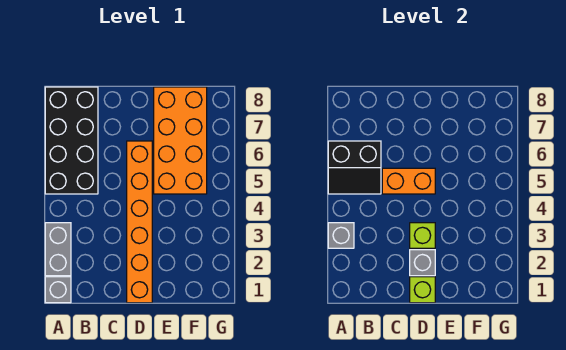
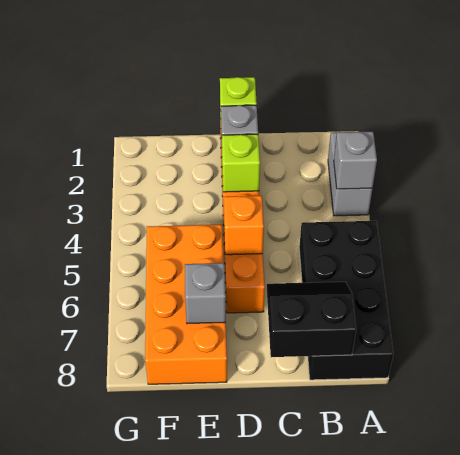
grey 1x1 brick [45,277,71,303] -> grey 1x1 brick moved to [185,263,226,324]
black 2x2 slope [328,141,381,194] -> black 2x2 slope moved to [267,282,356,357]
orange 1x2 brick [382,168,435,194] -> orange 1x1 brick [224,196,264,255]

